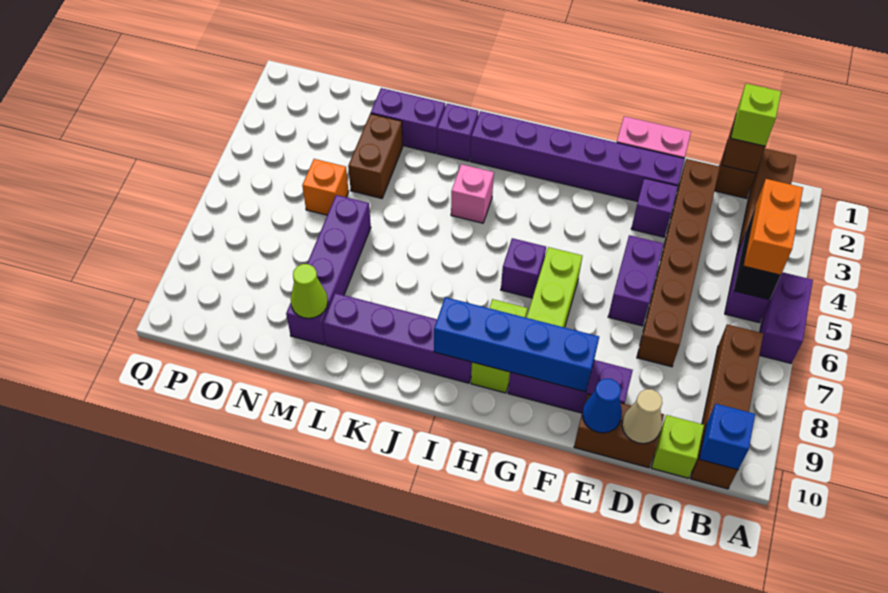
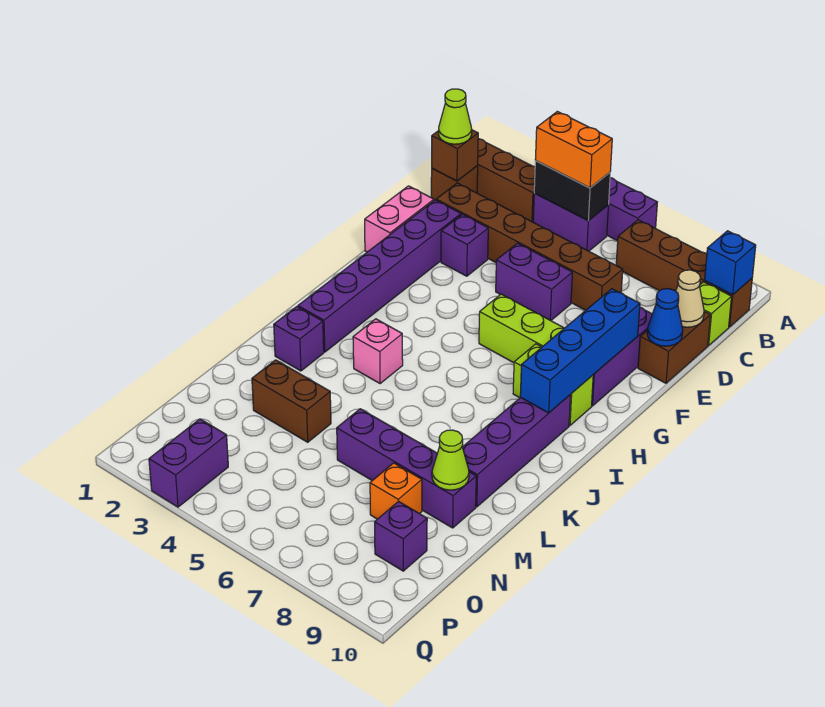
lime 1x1 brick [731,84,781,146] -> lime 1x1 cone [439,89,472,144]
purple 1x1 brick [501,238,546,298] -> purple 1x1 brick moved to [375,501,427,571]
purple 1x2 brick [371,88,445,153] -> purple 1x2 brick moved to [149,419,228,507]
orange 1x1 brick [302,159,349,215] -> orange 1x1 brick moved to [370,463,422,519]

